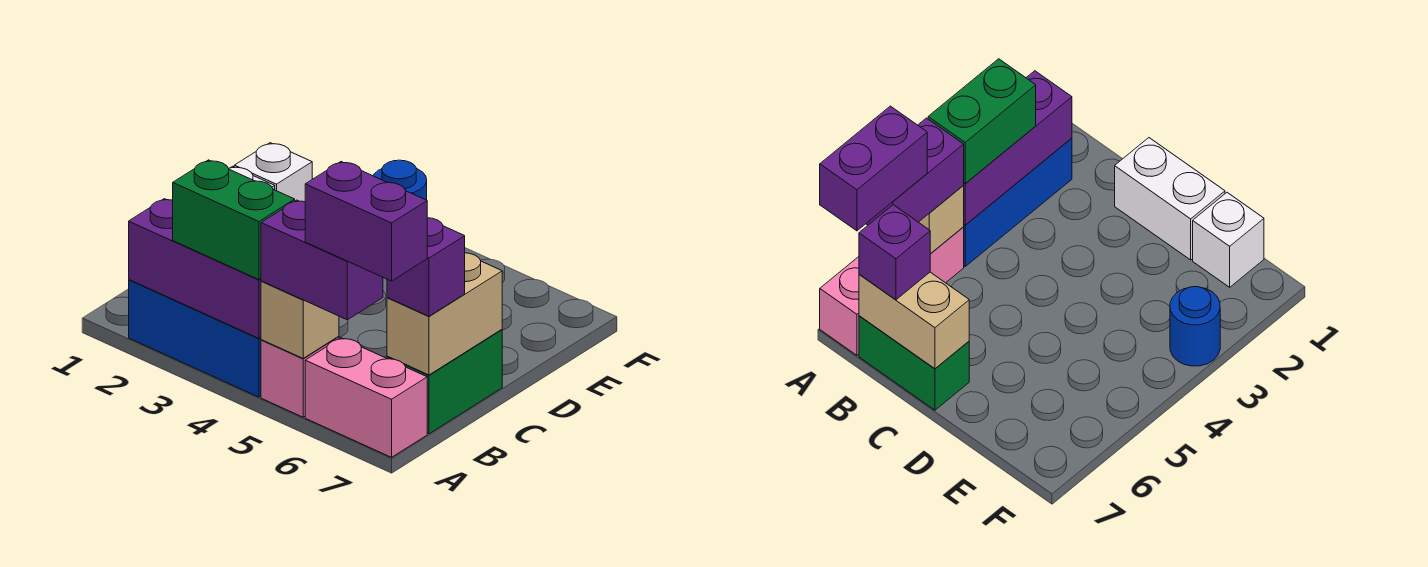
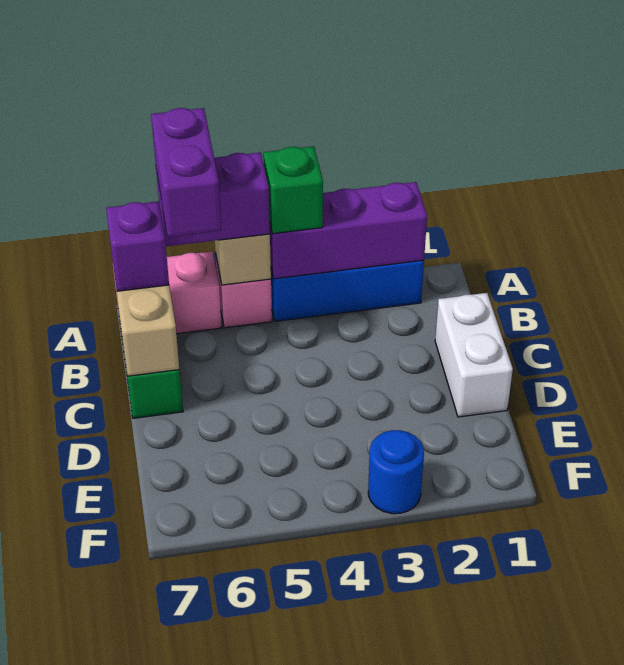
green 1x2 brick [173,160,295,280] -> green 1x1 brick [263,146,323,234]
purple 1x2 brick [305,162,427,281] -> purple 1x2 brick turned to [151,108,221,237]
white 1x1 brick [234,143,312,202] -> none

